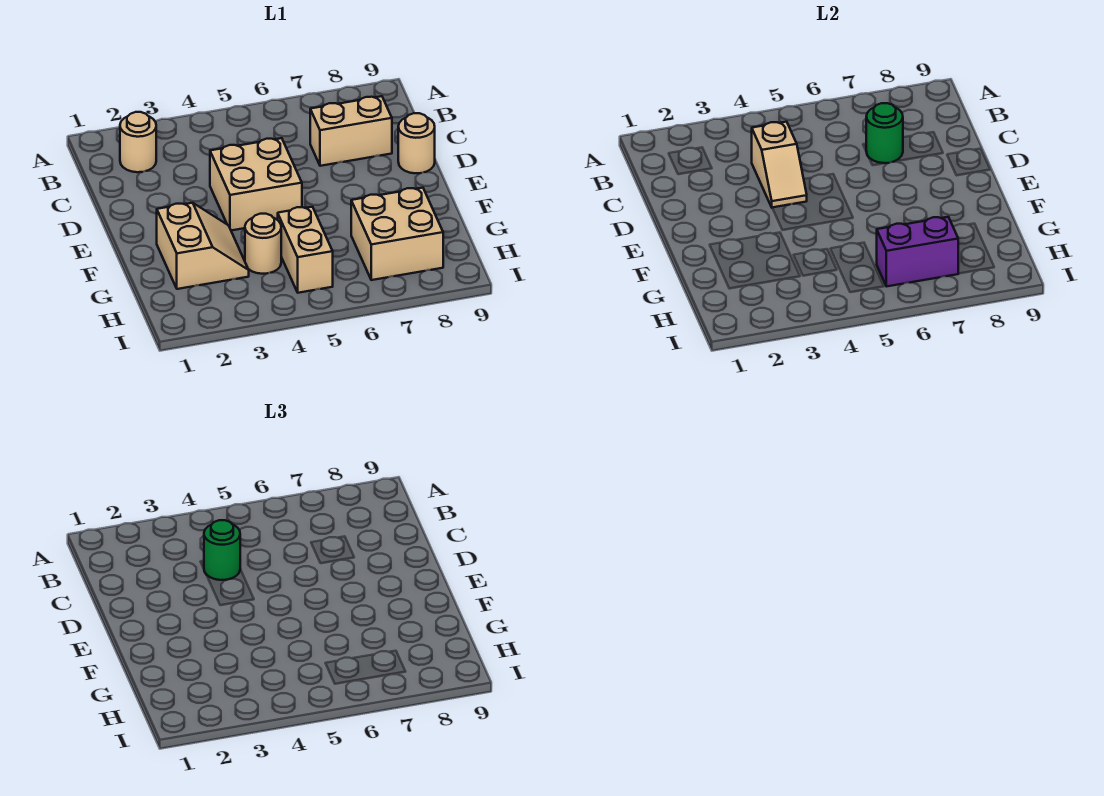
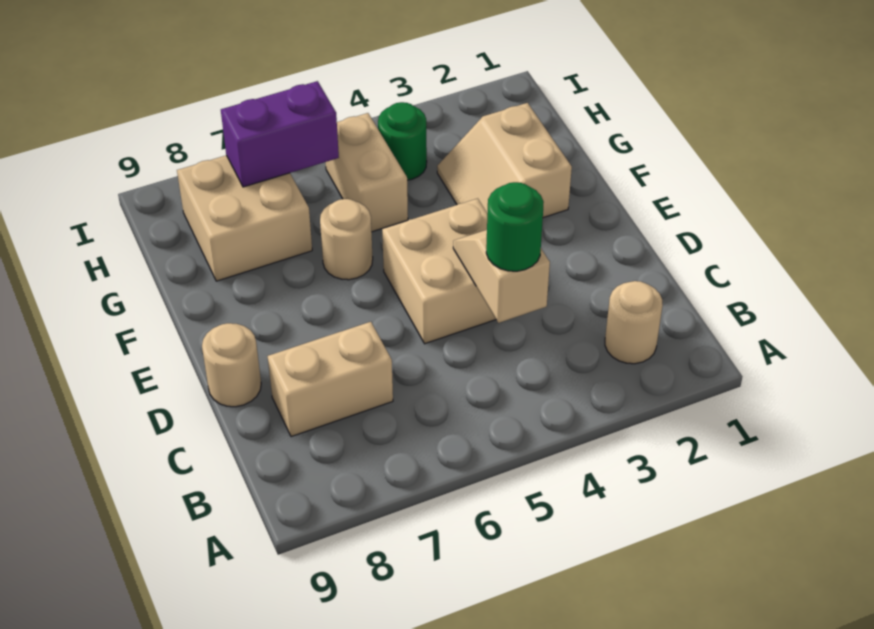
green 1x1 round brick [866,103,903,163] -> green 1x1 round brick moved to [378,102,427,180]
tan 1x1 round brick [245,214,281,274] -> tan 1x1 round brick moved to [320,199,373,280]

